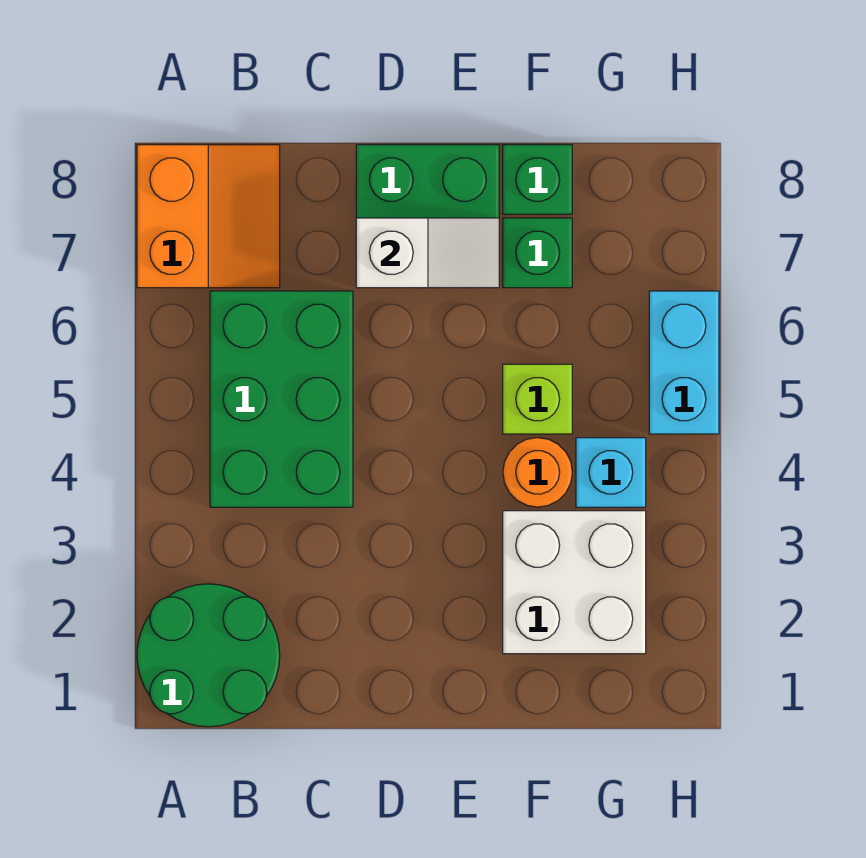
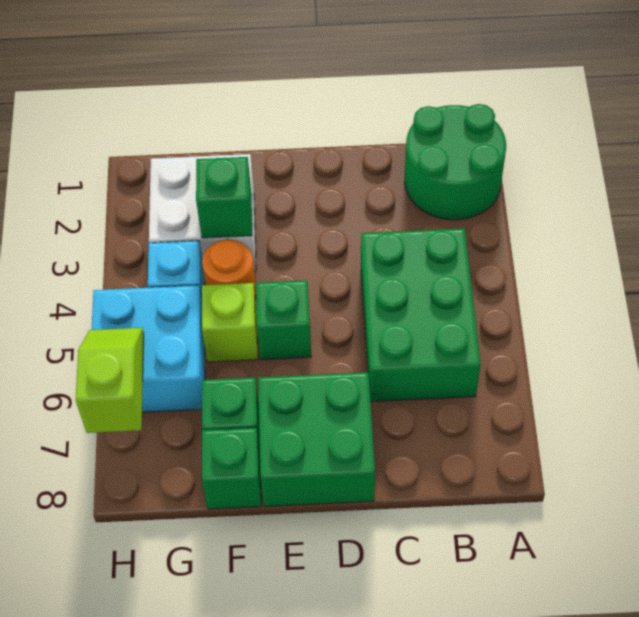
orange 2x2 slope [137,145,280,288] -> none
white 1x2 slope [356,218,499,288] -> none
none -> green 1x1 brick [256,280,311,360]
none -> green 1x1 brick [196,157,252,238]
cyan 1x2 brick [649,291,719,434] -> cyan 2x2 brick [92,285,205,412]
none -> lime 1x2 slope [76,328,144,433]

